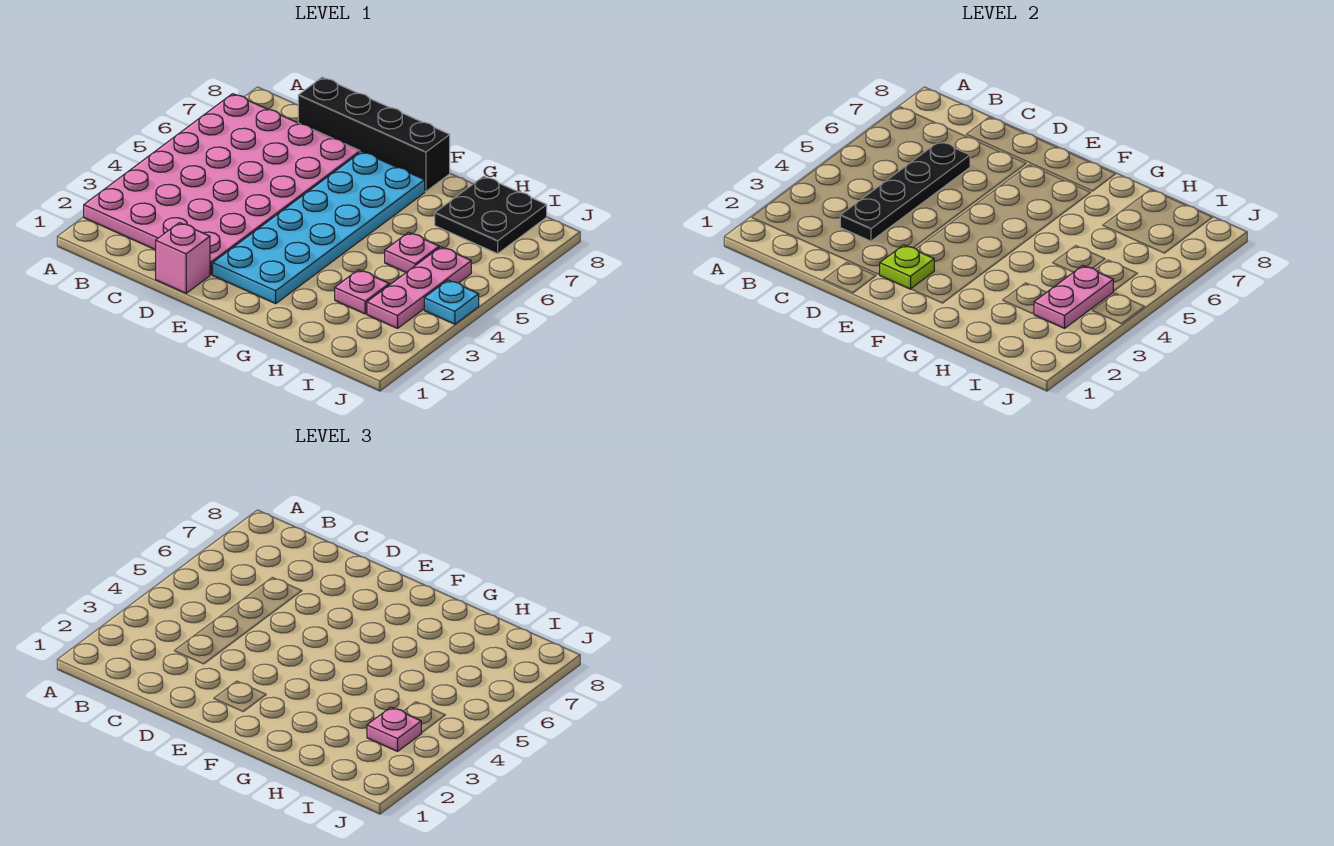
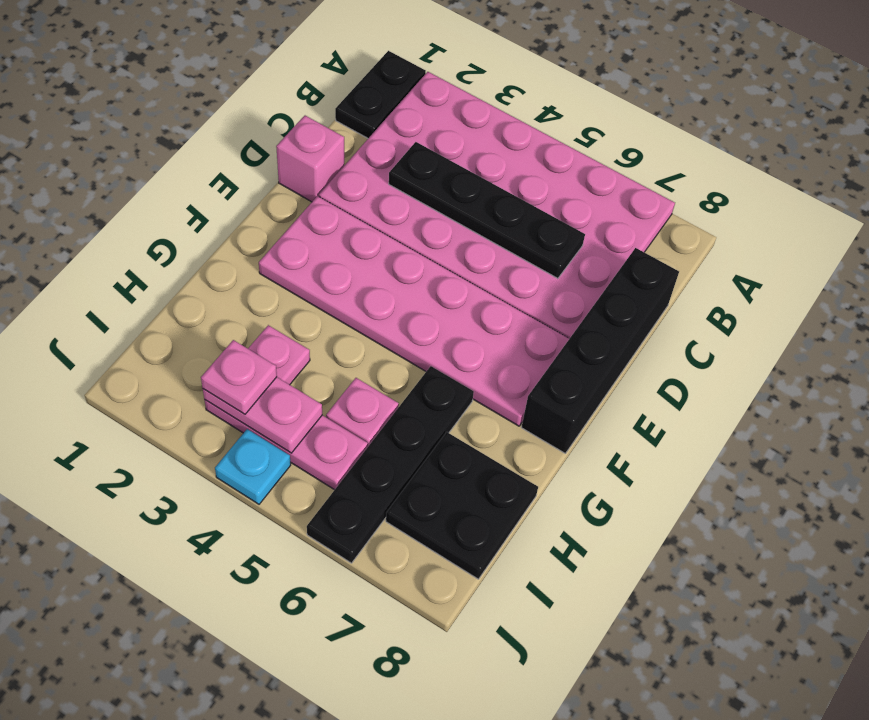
none -> black 1x2 plate [335,51,426,138]
cyan 2x6 plate [213,152,425,304] -> pink 2x6 plate [259,196,569,426]
lime 1x1 plate [880,245,934,289] -> none
none -> black 1x4 plate [307,366,474,563]

